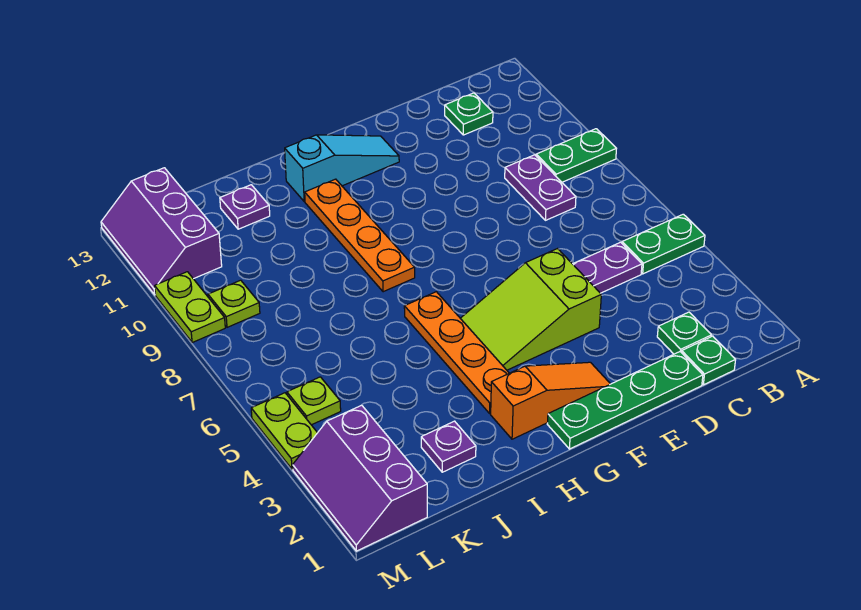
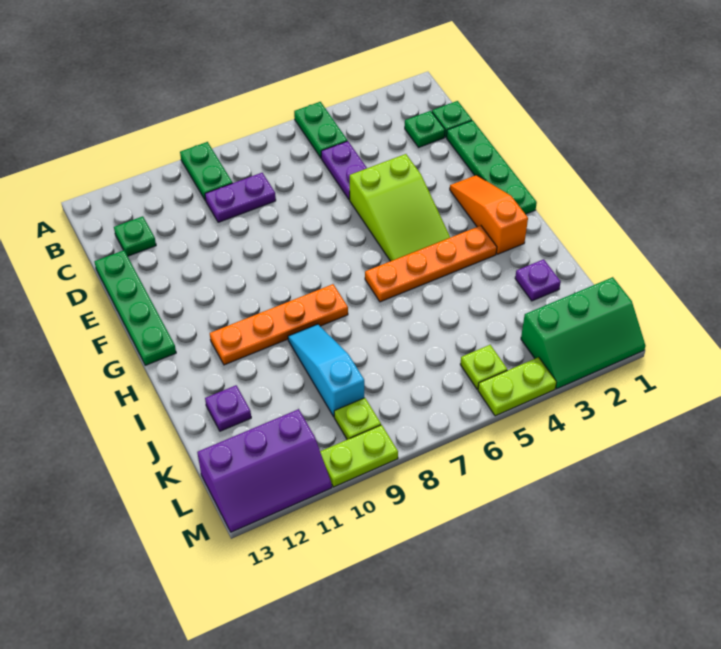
none -> green 1x4 plate [94,250,176,365]
cyan 1x3 slope [285,135,399,202] -> cyan 1x3 slope moved to [288,324,364,417]
purple 2x3 slope [293,405,427,551] -> green 2x3 slope [521,277,646,389]

